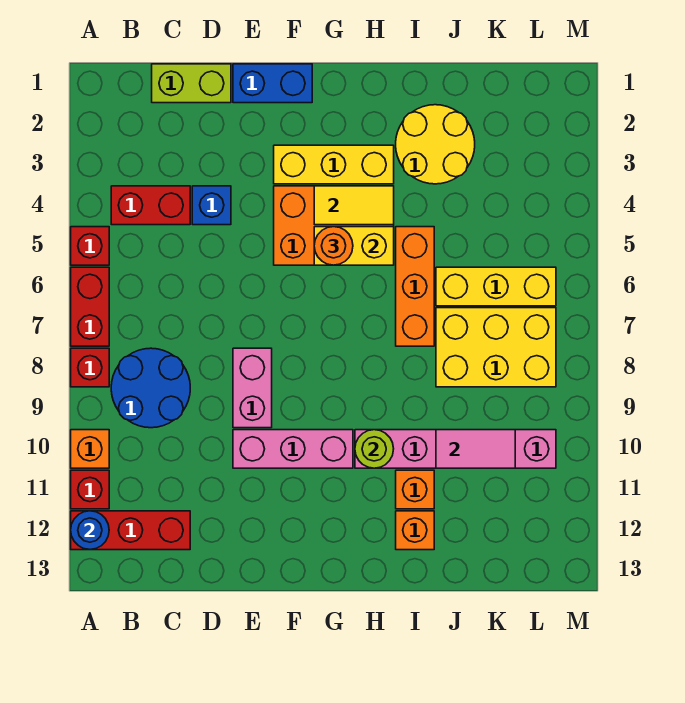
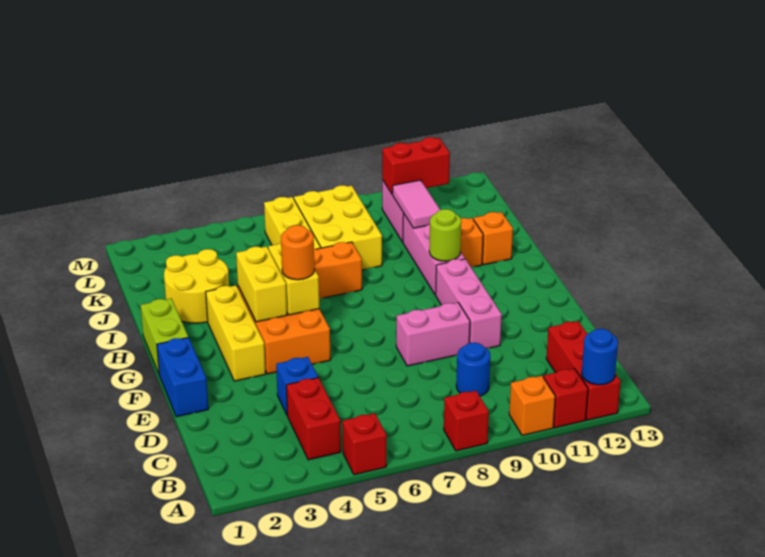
red 1x2 brick [71,267,109,346] -> red 1x2 brick moved to [382,137,450,194]
blue 2x2 round brick [111,348,190,428] -> blue 1x1 round brick [456,343,490,396]
lime 1x2 brick [152,64,231,103] -> lime 1x2 brick moved to [141,298,188,373]
yellow 1x2 tile [314,186,394,225] -> yellow 1x2 brick [236,246,287,322]

